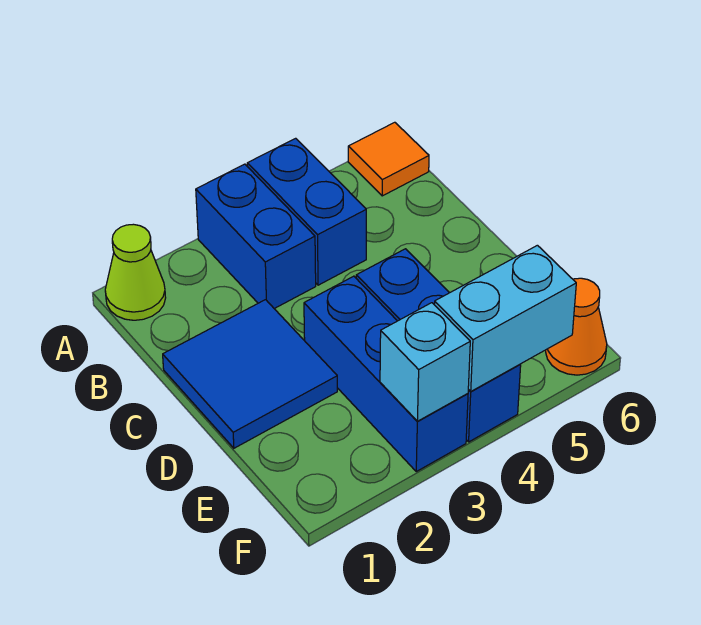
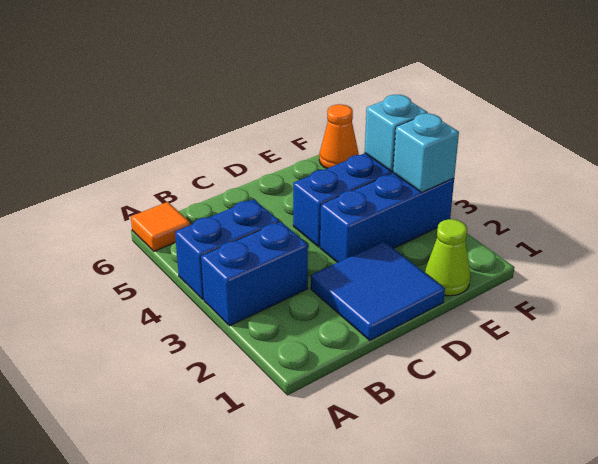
lime 1x1 cone [105,224,166,320] -> lime 1x1 cone moved to [425,219,470,296]
cyan 1x2 brick [434,245,576,391] -> cyan 1x1 brick [365,95,428,171]

